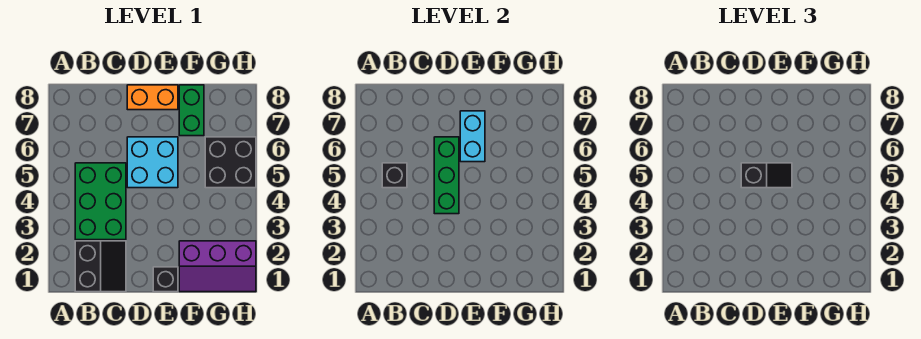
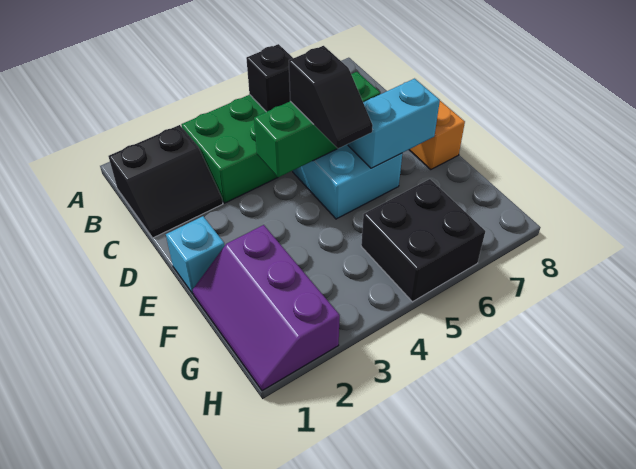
black 1x1 brick [153,267,178,292] -> cyan 1x1 brick [166,216,225,294]
green 1x2 brick [179,85,204,136] -> none

